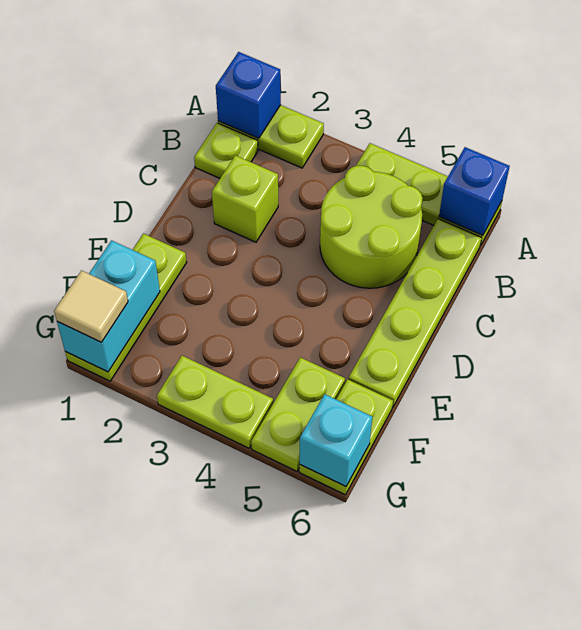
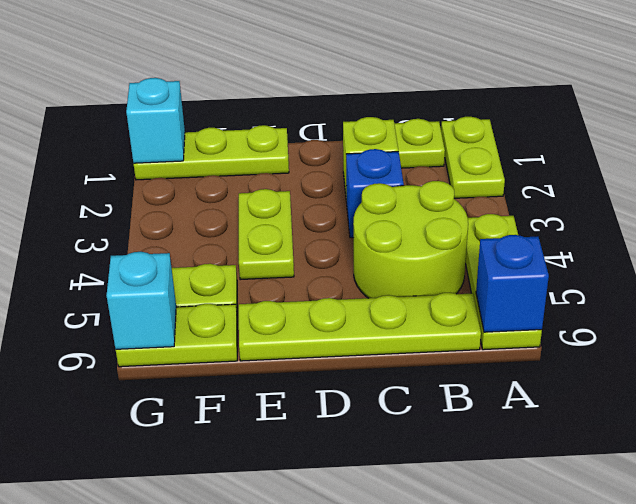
blue 1x1 brick [216,52,281,138] -> blue 1x1 brick moved to [346,149,404,238]
cyan 1x2 brick [57,240,160,372] -> cyan 1x1 brick [126,78,185,163]
tan 1x1 tile [54,271,128,342] -> none
lime 1x2 plate [157,356,273,448] -> lime 1x2 plate moved to [239,189,294,280]

